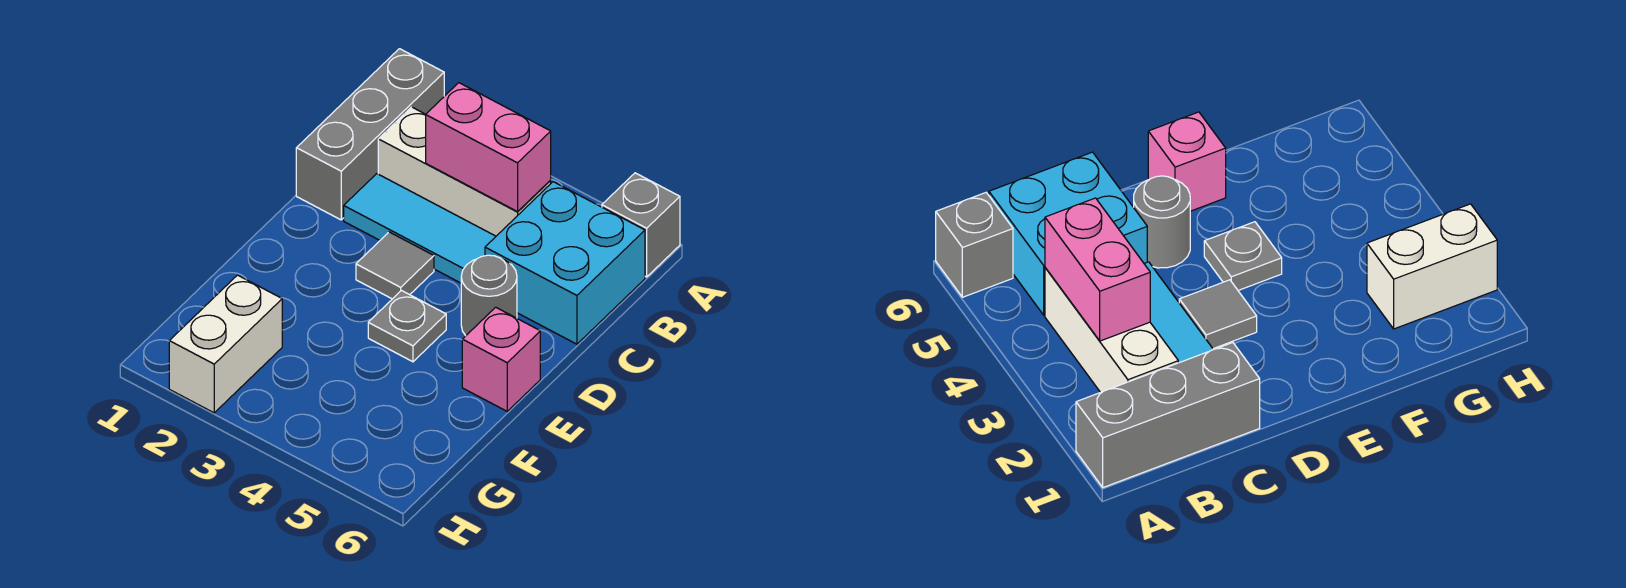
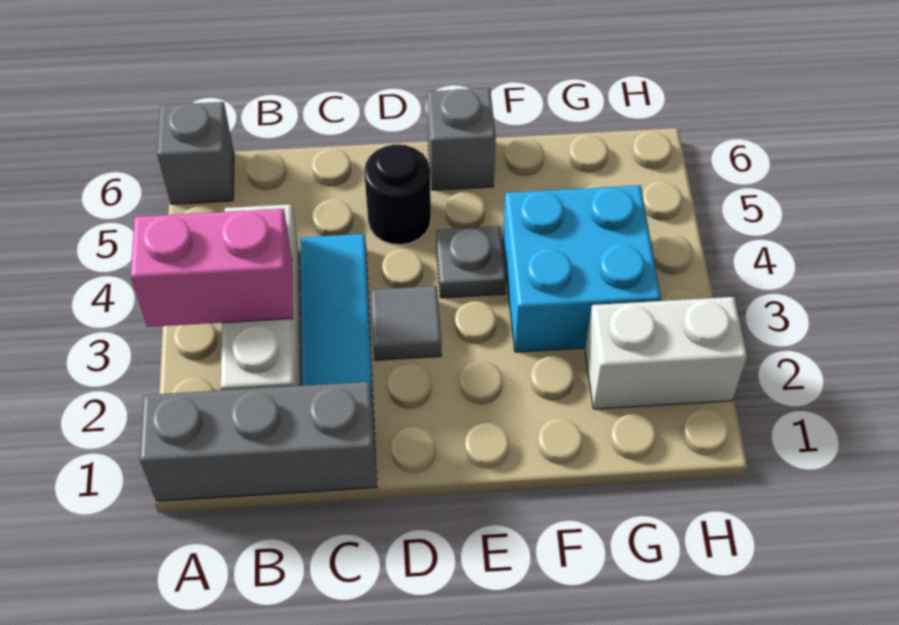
pink 1x2 brick [426,83,551,212] -> pink 1x2 brick turned to [131,209,293,327]
cyan 2x2 brick [485,182,645,344] -> cyan 2x2 brick moved to [503,185,661,352]
grey 1x1 round brick [461,255,517,336] -> black 1x1 round brick [364,144,431,245]
pink 1x1 brick [462,307,540,411] -> grey 1x1 brick [427,88,496,190]

